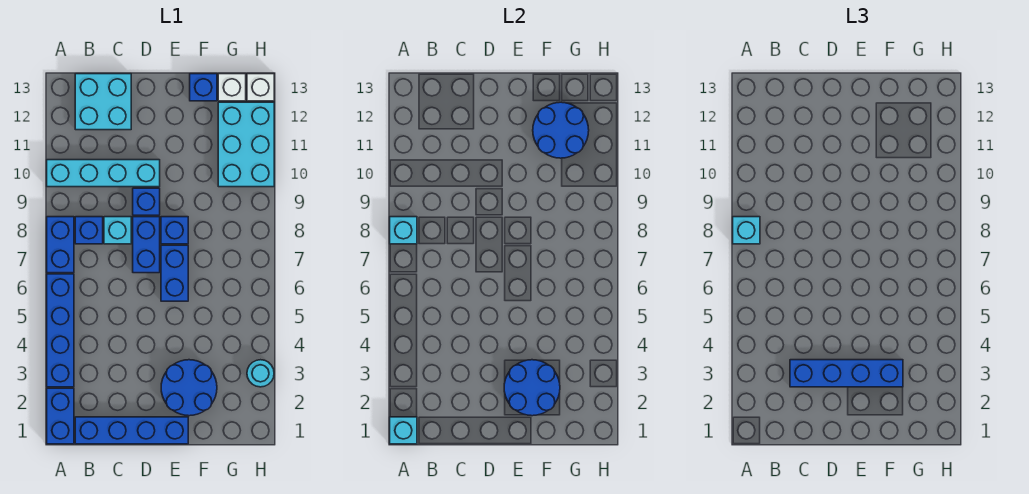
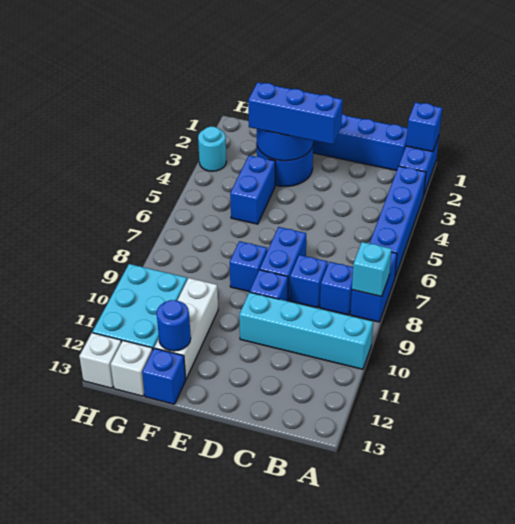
cyan 1x1 brick [390,417,417,444] -> blue 1x1 brick [406,102,442,152]
cyan 1x1 brick [733,217,760,244] -> none
cyan 2x2 brick [75,74,131,130] -> none
blue 1x4 brick [790,360,903,387] -> blue 1x3 brick [248,82,343,145]
cyan 1x1 brick [104,217,131,244] -> blue 1x1 brick [290,255,328,308]
blue 1x2 brick [161,245,188,301] -> blue 1x2 brick moved to [230,155,275,224]
none -> white 1x3 brick [154,278,218,379]
blue 2x2 round brick [533,102,589,158] -> blue 1x1 round brick [157,300,191,351]

